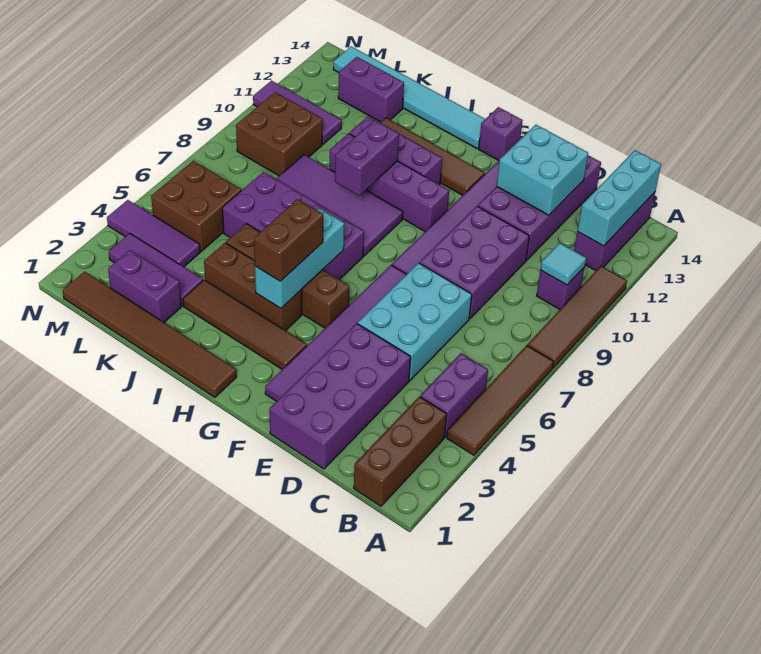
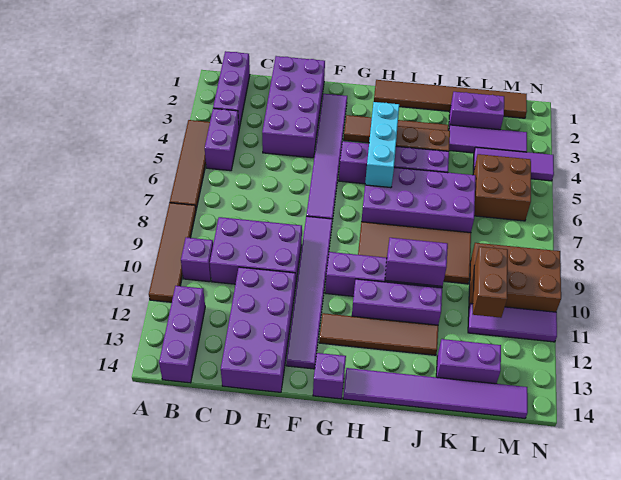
brown 1x3 brick [354,397,447,506] -> purple 1x3 brick [213,51,250,129]
cyan 1x1 tile [541,243,586,285] -> none
cyan 1x3 brick [578,150,661,246] -> none
cyan 2x3 brick [358,263,472,381] -> none
purple 2x3 brick [419,206,529,319] -> purple 2x3 brick turned to [210,217,302,289]
cyan 2x2 brick [497,125,588,215] -> none
brown 1x4 brick [226,224,349,328] -> purple 1x4 brick [339,141,449,184]
brown 1x2 brick [254,199,323,281] -> brown 1x2 brick moved to [473,247,508,318]
purple 2x4 tile [277,155,403,256] -> brown 2x4 tile [358,222,471,284]
cyan 1x6 tile [333,46,485,148] -> purple 1x6 tile [343,368,528,418]
purple 1x2 brick [335,120,399,195] -> purple 1x2 brick turned to [385,238,448,286]
brown 2x2 brick [236,92,323,176] -> brown 2x3 brick [469,243,561,312]

